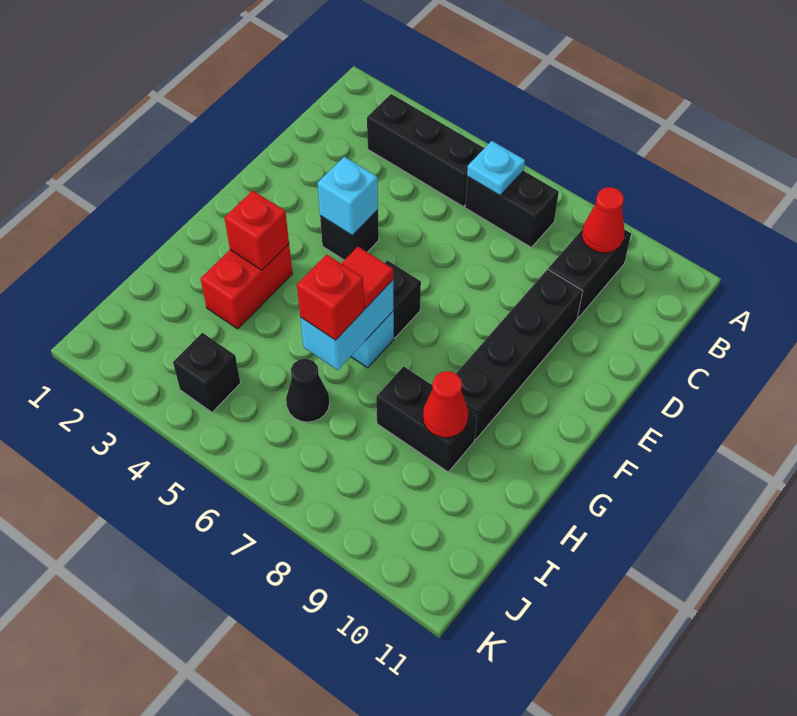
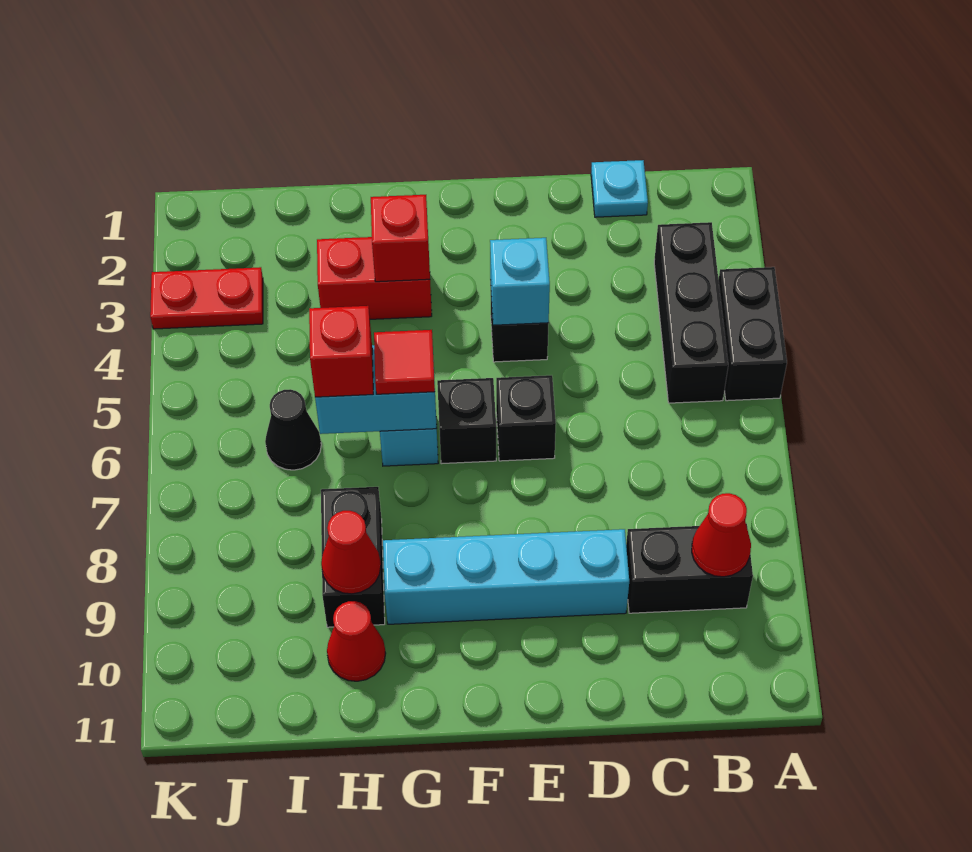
black 1x2 brick [465,171,559,247] -> black 1x2 brick moved to [719,267,787,401]
cyan 1x1 plate [467,141,525,195] -> cyan 1x1 plate moved to [591,160,648,217]
black 1x4 brick [456,269,583,440] -> cyan 1x4 brick [383,529,629,624]
none -> red 1x1 cone [327,601,386,681]
none -> red 1x2 plate [150,267,263,329]
black 1x1 brick [173,333,240,412] -> black 1x1 brick moved to [496,375,556,461]

